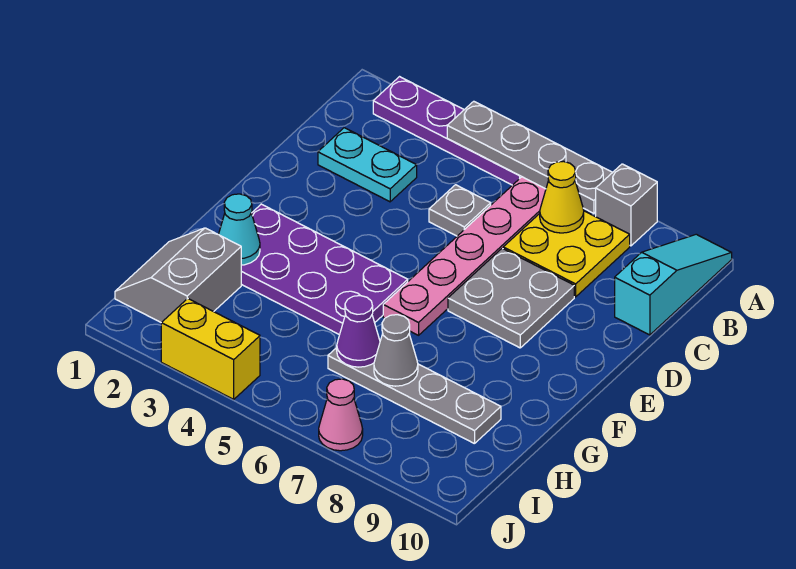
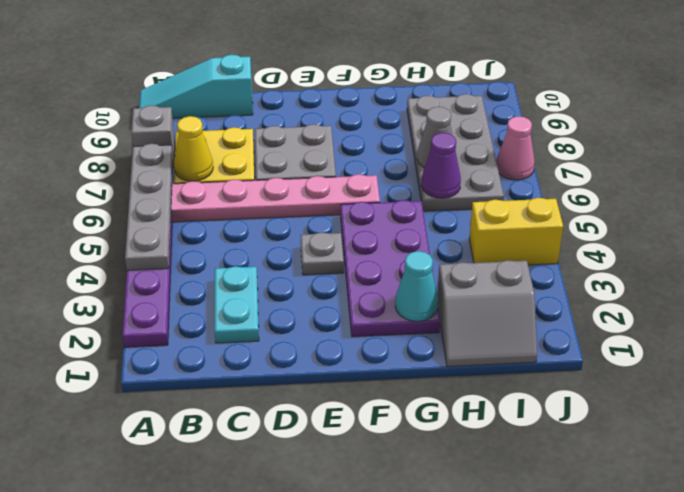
grey 1x1 plate [429,185,491,236] -> grey 1x1 plate moved to [301,232,344,275]
grey 1x4 plate [328,348,501,444] -> grey 2x4 plate [407,94,504,211]
yellow 1x2 brick [161,299,260,399] -> yellow 1x2 brick turned to [469,198,563,265]

